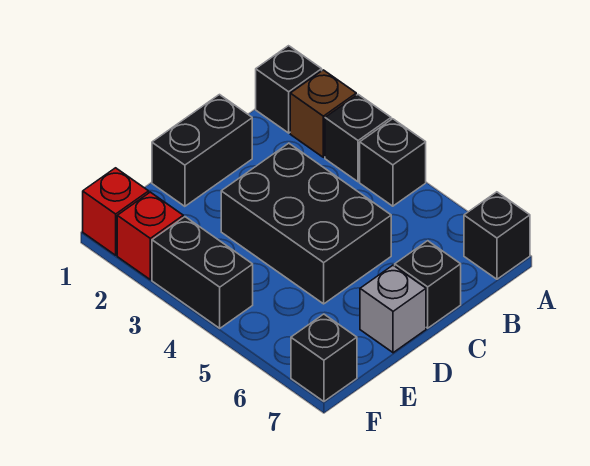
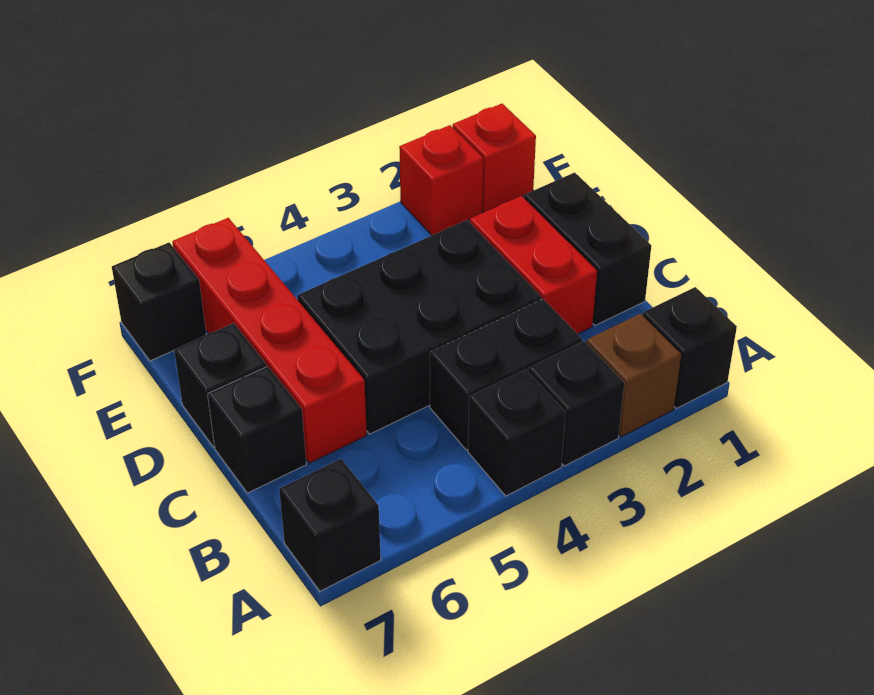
none -> red 1x2 brick [470,196,597,334]
none -> red 1x4 brick [172,218,367,463]
grey 1x1 brick [360,265,426,353] -> black 1x1 brick [174,323,266,447]
black 1x2 brick [152,217,253,328] -> black 1x2 brick moved to [430,299,582,450]

